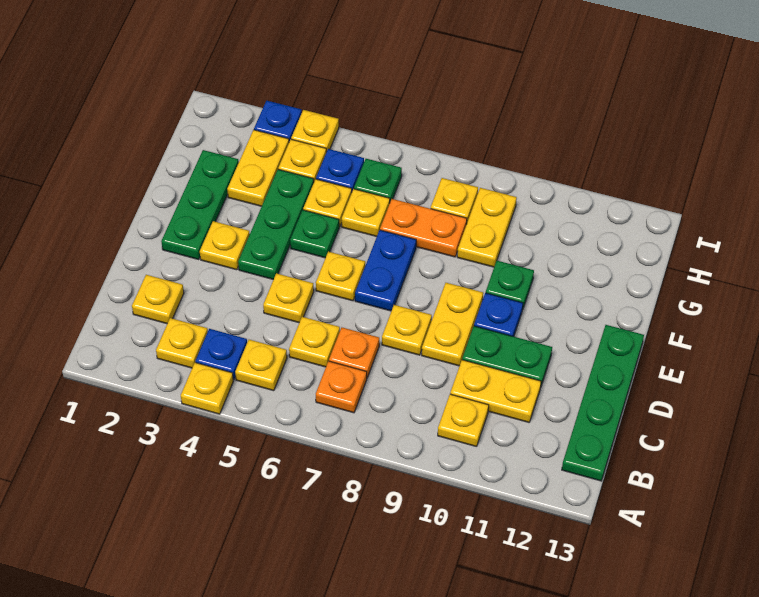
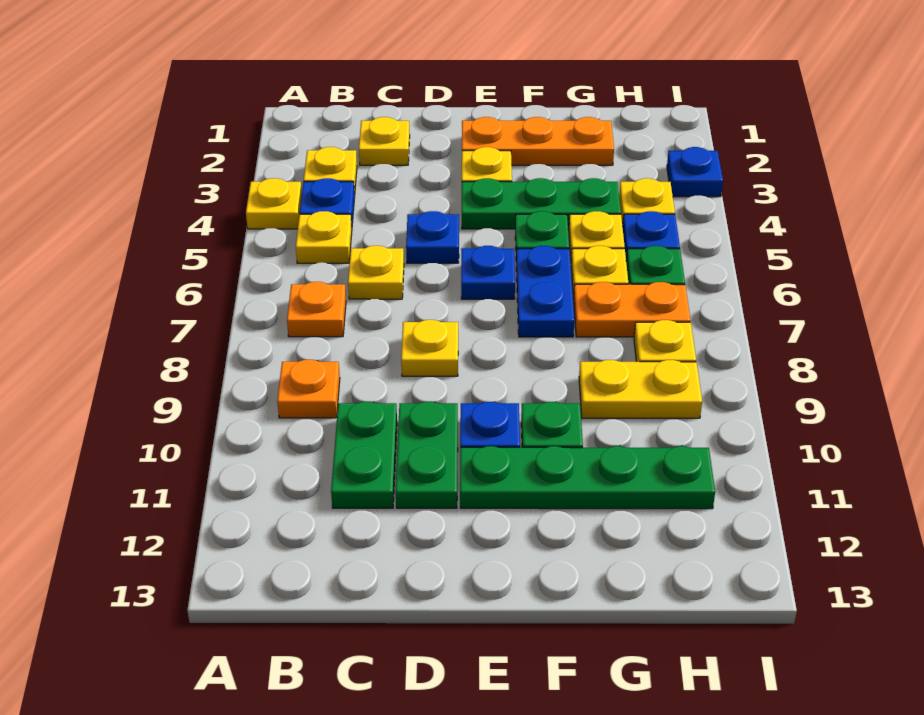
yellow 1x1 plate [438,394,489,447] -> none
green 1x4 plate [562,325,644,481] -> green 1x4 plate moved to [460,446,715,509]
orange 1x1 plate [329,328,379,377] -> orange 1x1 plate moved to [277,360,340,418]
yellow 1x2 plate [450,360,541,422] -> green 1x2 plate [331,402,397,508]
yellow 1x1 plate [263,273,314,323] -> blue 1x1 plate [406,211,459,263]
yellow 1x2 plate [422,283,483,366] -> none
green 1x3 plate [161,150,239,259] -> orange 1x3 plate [462,117,614,165]
yellow 1x1 plate [316,252,365,301] -> blue 1x1 plate [461,246,515,299]
blue 1x2 plate [355,230,416,311] -> blue 1x2 plate turned to [516,246,574,337]
yellow 1x2 plate [227,130,289,206] -> none
orange 1x2 plate [380,199,467,257] -> orange 1x2 plate turned to [574,282,690,337]
yellow 1x1 plate [291,110,339,152] -> none

